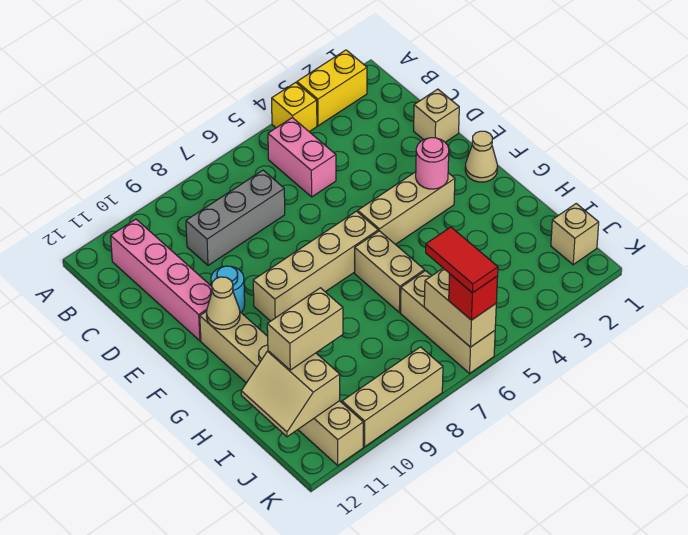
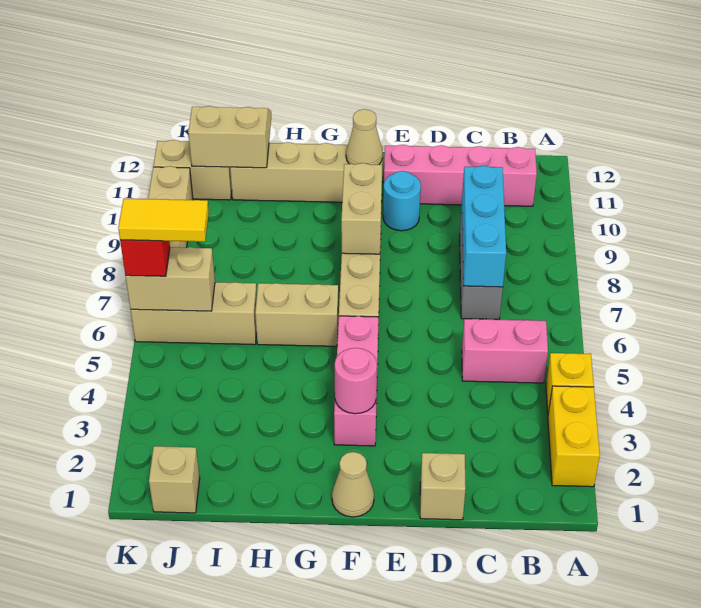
none -> cyan 1x3 brick [462,166,506,287]
tan 1x3 brick [358,172,455,244] -> pink 1x3 brick [334,316,379,446]
tan 1x2 brick [267,288,343,370] -> tan 1x2 brick moved to [341,163,382,254]
red 1x2 tile [426,227,498,293] -> yellow 1x2 tile [118,199,209,242]

